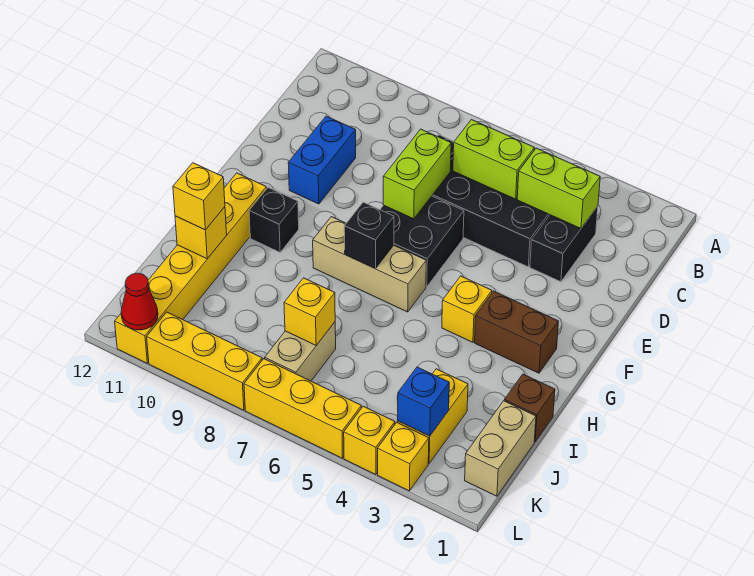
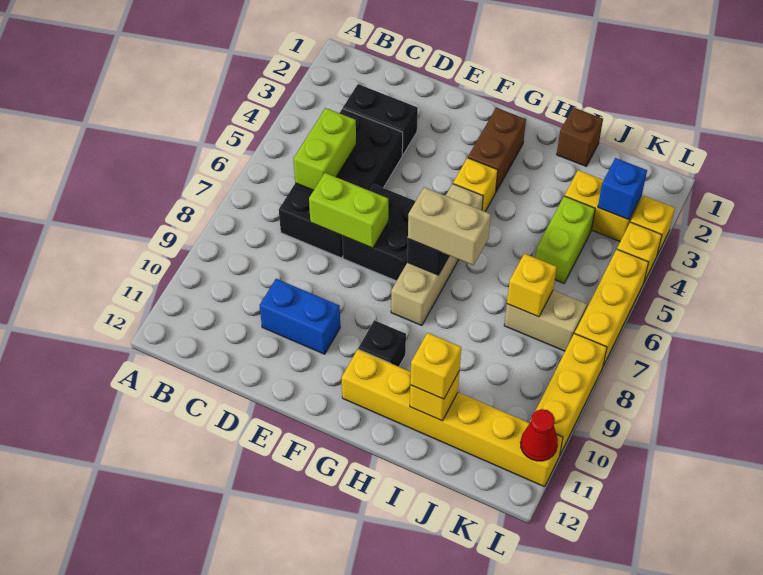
lime 1x2 brick [517,148,600,228] -> lime 1x2 brick moved to [535,196,595,283]
tan 1x3 brick [313,217,426,312] -> tan 1x4 brick [391,184,483,326]
tan 1x2 brick [465,401,536,496] -> tan 1x2 brick moved to [408,187,491,265]

